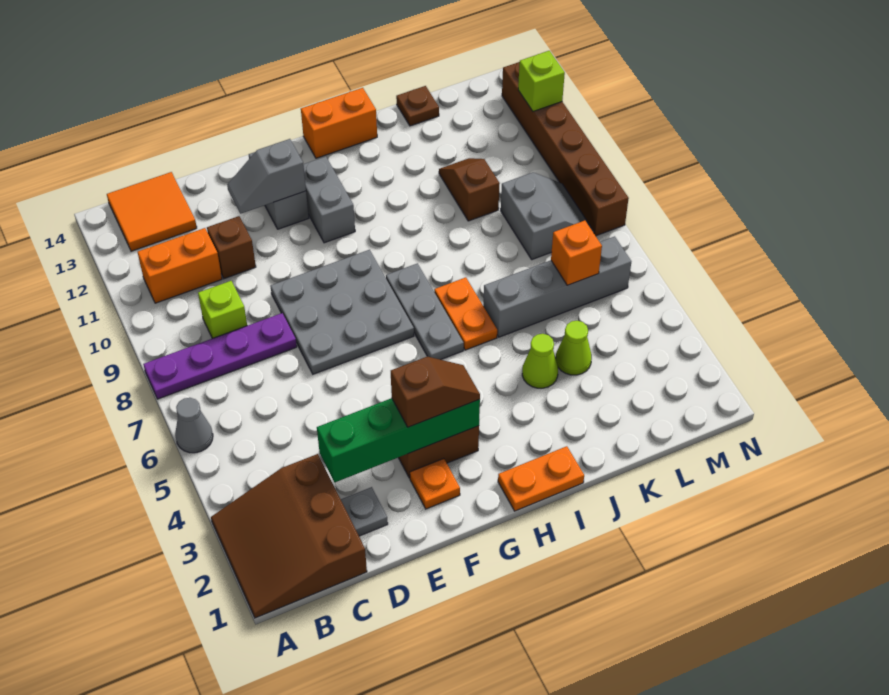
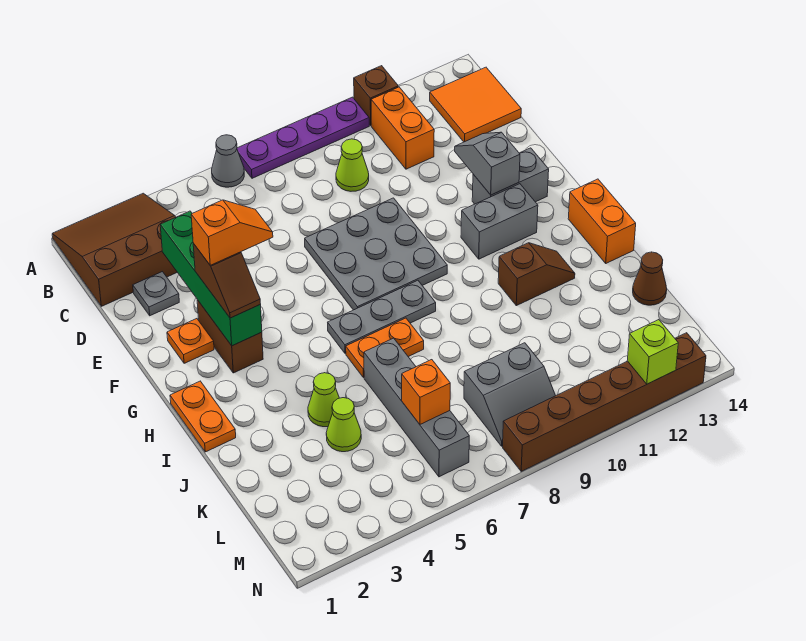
purple 1x4 plate [143,313,297,399] -> purple 1x4 plate turned to [237,97,369,178]
lime 1x1 brick [198,281,247,339] -> lime 1x1 cone [336,139,369,191]
brown 1x1 brick [207,216,256,279] -> brown 1x1 brick moved to [354,66,398,125]
none -> orange 1x2 slope [191,200,273,265]
brown 1x2 slope [439,158,500,221] -> brown 1x2 slope moved to [498,243,575,306]
brown 1x1 plate [396,86,439,126] -> brown 1x1 cone [633,252,667,305]

